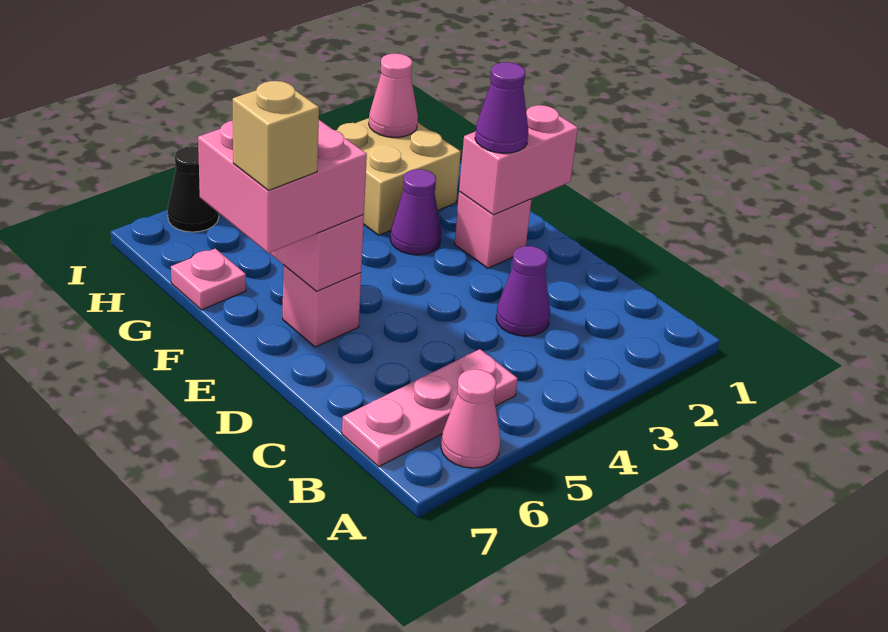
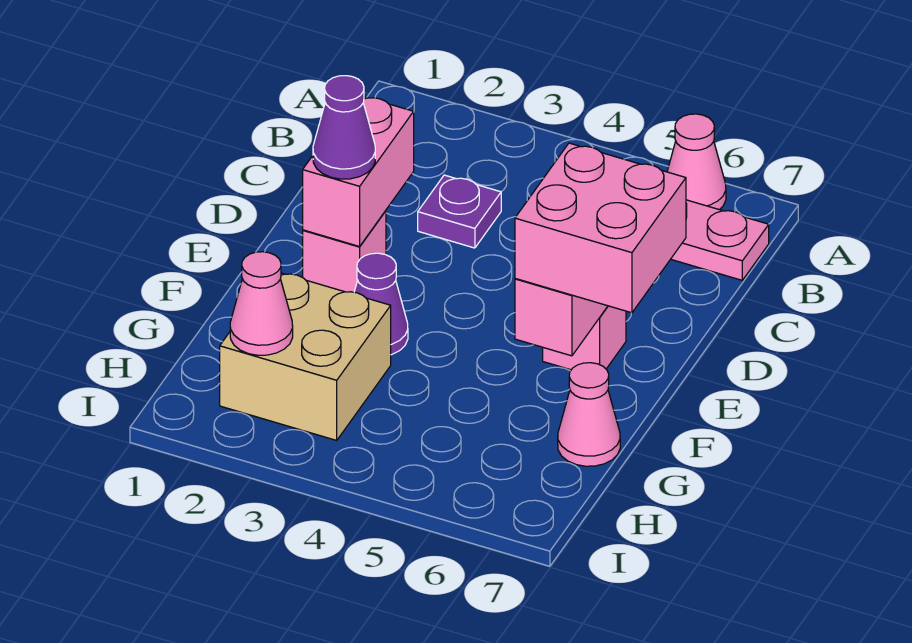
purple 1x1 cone [496,246,550,336] -> purple 1x1 plate [418,175,501,248]
pink 1x2 brick [459,105,578,215] -> pink 1x2 brick turned to [303,97,414,246]
tan 1x1 brick [233,81,319,191] -> none
pink 1x1 plate [171,249,246,310] -> pink 1x1 cone [558,363,620,466]
black 1x1 cone [168,146,219,232] -> none

